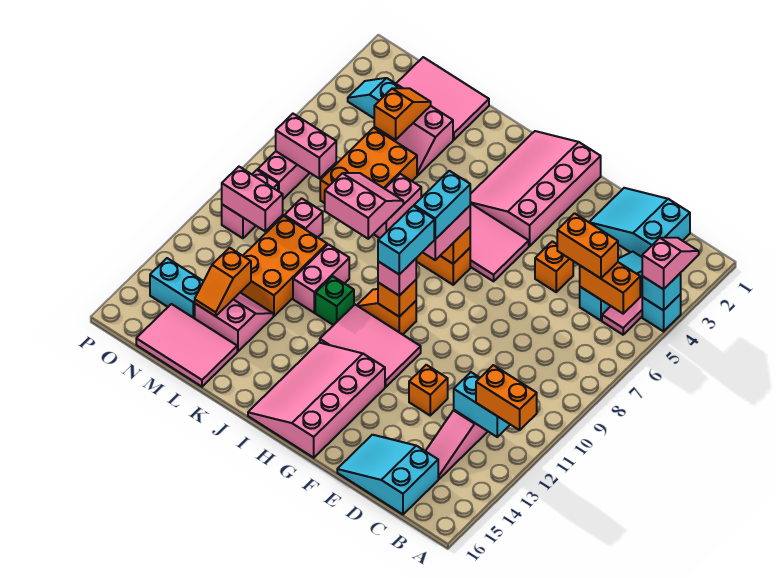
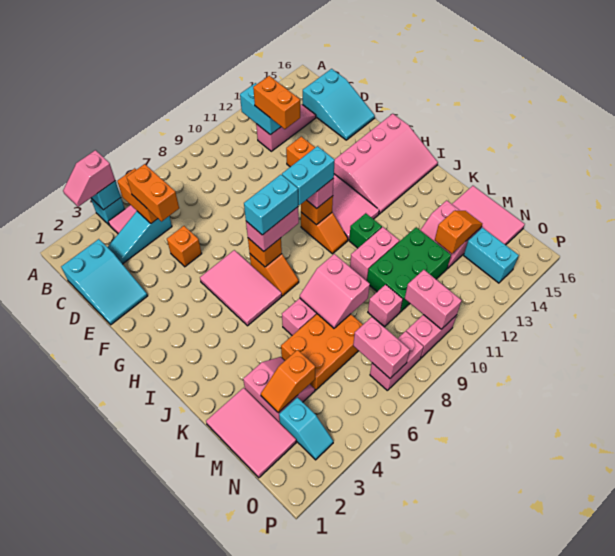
orange 1x2 brick [476,365,537,430] -> orange 1x2 brick moved to [253,76,300,129]
pink 3x4 slope [470,131,601,246] -> none
orange 2x3 brick [240,216,327,316] -> green 2x3 brick [367,227,451,312]

